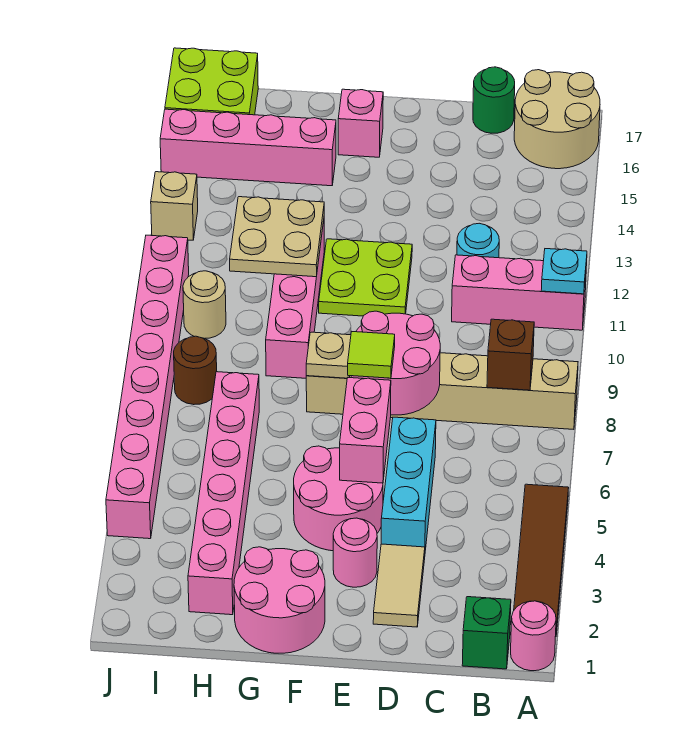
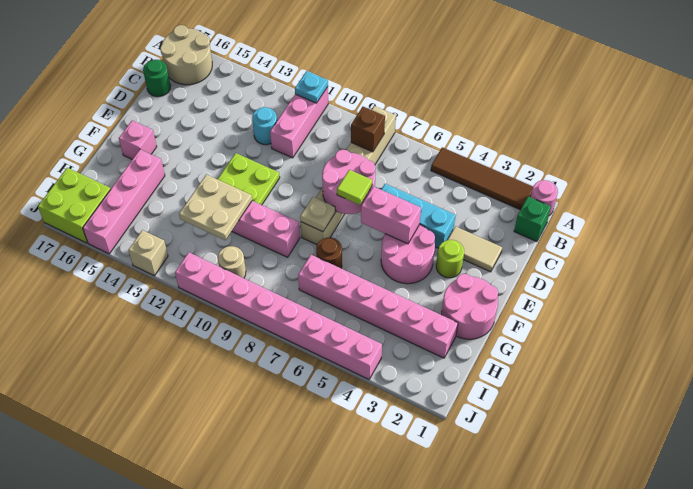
pink 1x1 round brick [333,518,377,587] -> lime 1x1 round brick [436,240,464,278]
brown 1x1 round brick [174,336,217,405] -> brown 1x1 round brick moved to [316,238,342,268]

